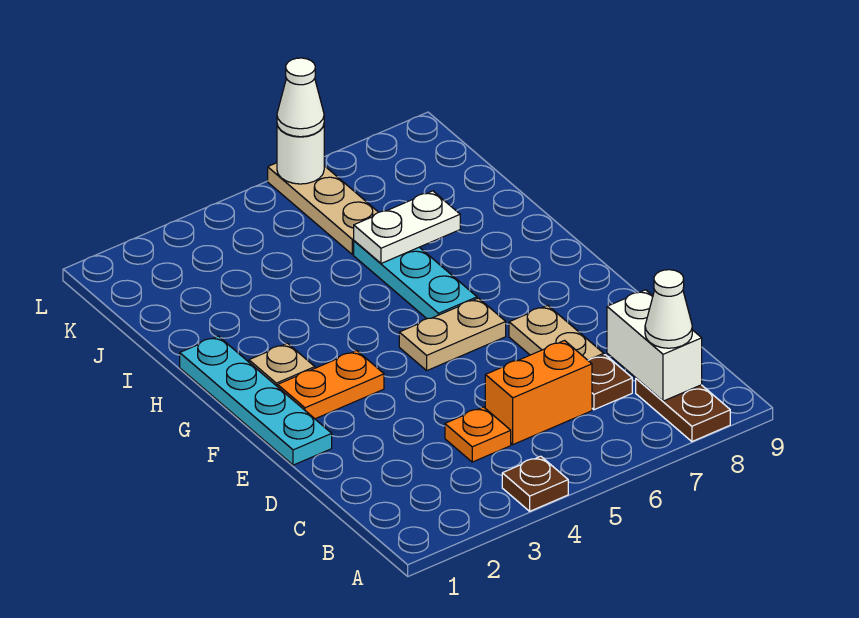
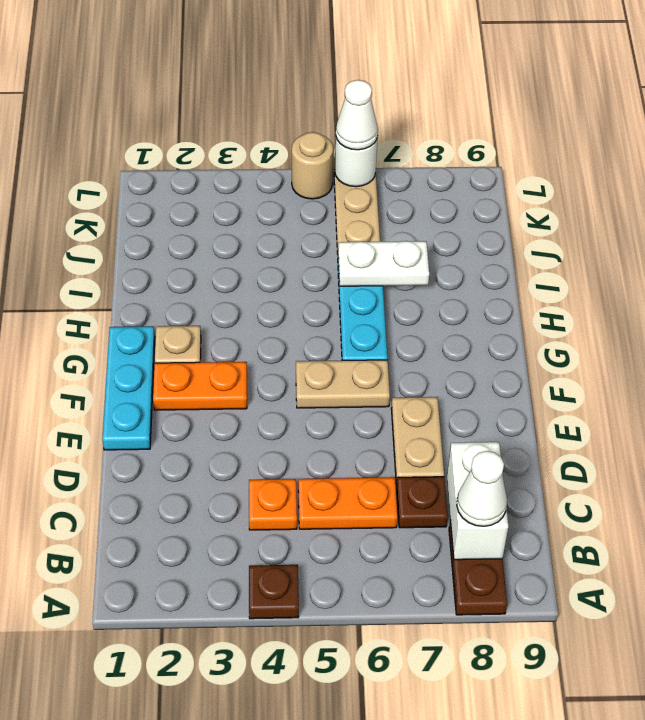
orange 1x2 brick [485,341,592,444] -> orange 1x2 plate [298,477,398,529]
cyan 1x4 plate [180,336,332,465] -> cyan 1x3 plate [102,326,155,450]
none -> tan 1x1 round brick [292,132,333,199]

